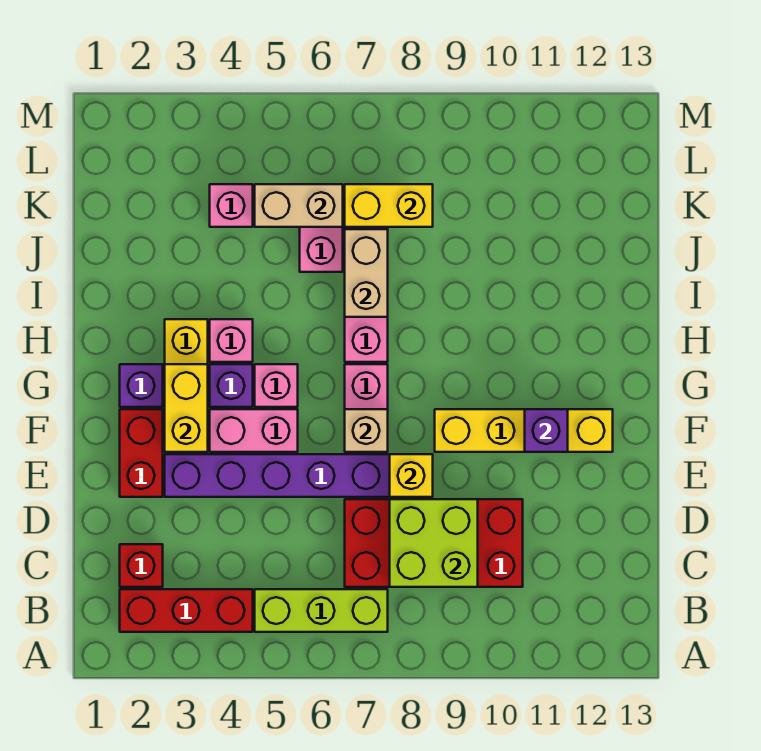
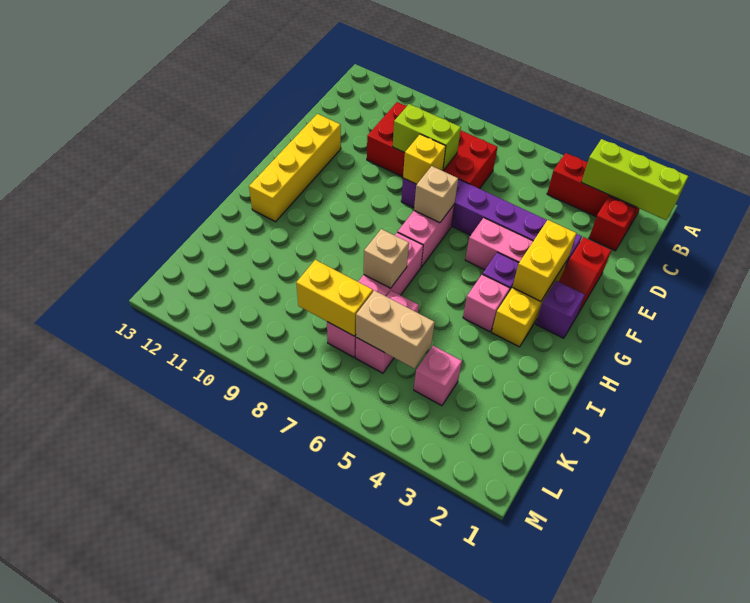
lime 1x3 brick [255,589,388,632] -> lime 1x3 brick moved to [581,139,688,220]
lime 2x2 brick [390,499,478,587] -> lime 1x2 brick [393,104,461,170]
red 1x2 brick [120,409,163,497] -> red 1x2 slope [559,237,611,314]
yellow 1x4 brick [435,409,613,452] -> yellow 1x4 brick turned to [249,114,341,222]
purple 1x1 brick [525,409,568,452] -> none
pink 1x1 brick [255,364,298,407] -> none
tan 1x2 brick [345,229,388,317] -> tan 1x1 brick [364,229,409,288]

